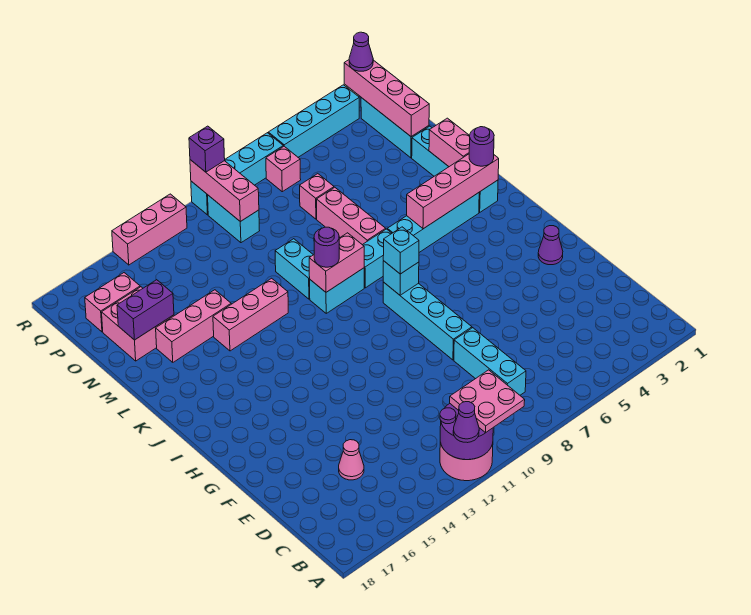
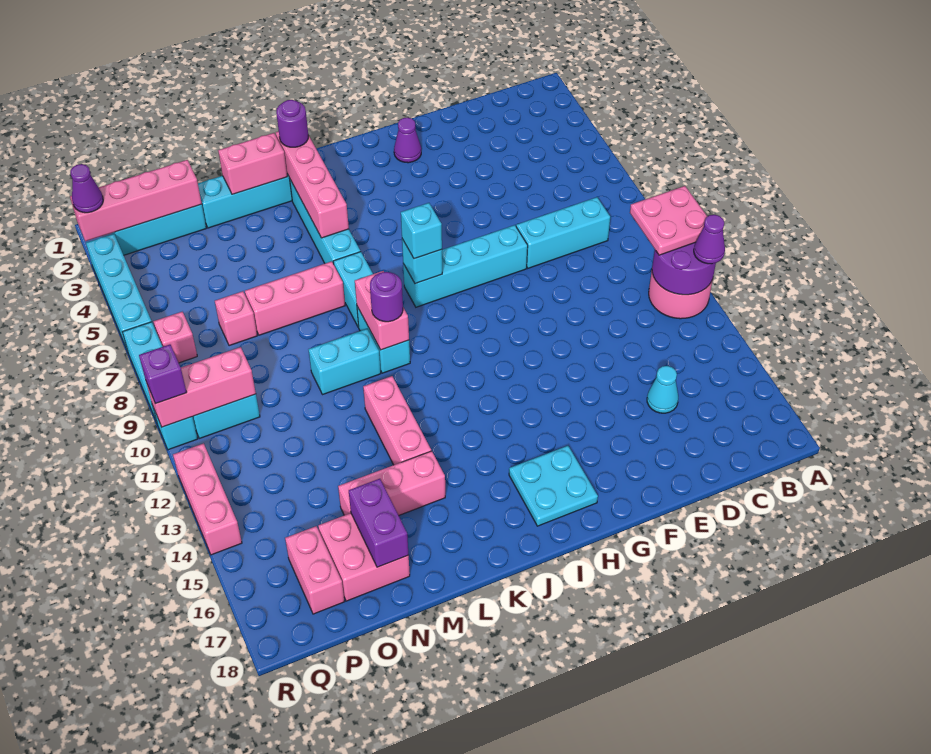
pink 1x1 cone [339,440,364,480] -> cyan 1x1 cone [647,366,678,413]
none -> cyan 2x2 plate [509,446,598,526]
pink 1x3 brick [156,290,231,362] -> pink 1x3 brick turned to [338,451,445,515]

